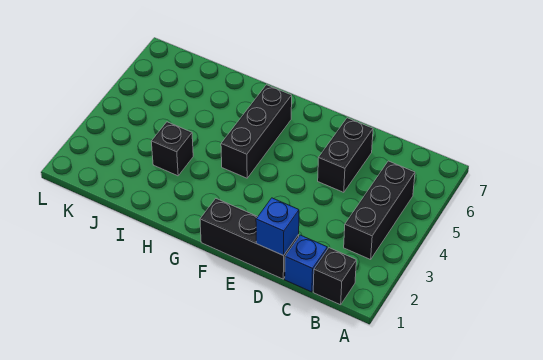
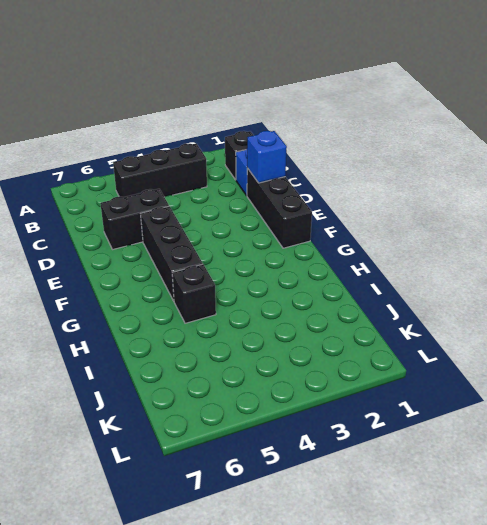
black 1x3 brick [221,85,292,178] -> black 1x3 brick turned to [141,206,203,301]
black 1x1 brick [151,122,193,176] -> black 1x1 brick moved to [172,264,216,323]

